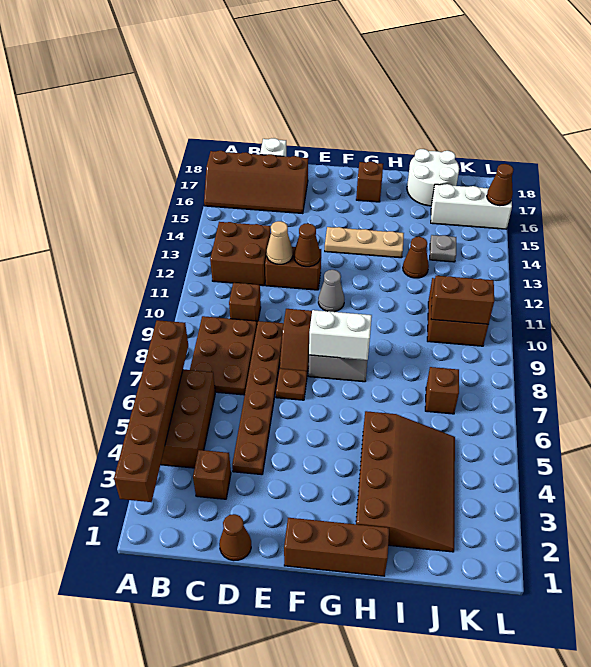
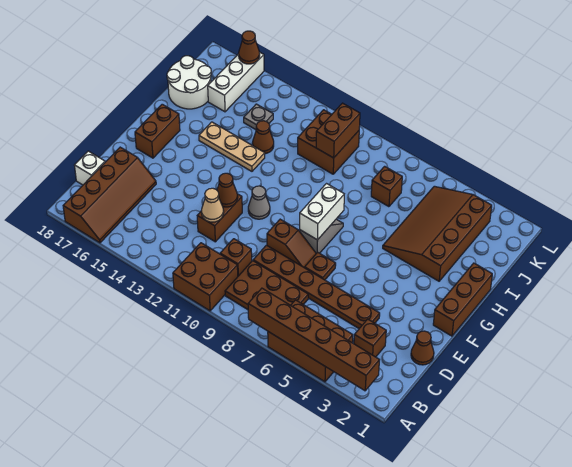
brown 2x2 brick [210,222,271,286] -> brown 2x2 brick moved to [173,243,238,311]
tan 1x3 plate [325,227,404,258] -> tan 1x3 plate turned to [199,122,265,171]
brown 1x1 brick [356,162,383,202] -> brown 1x2 brick [135,104,180,158]
brown 3x4 slope [356,411,455,552] -> brown 3x4 slope turned to [383,186,492,281]

